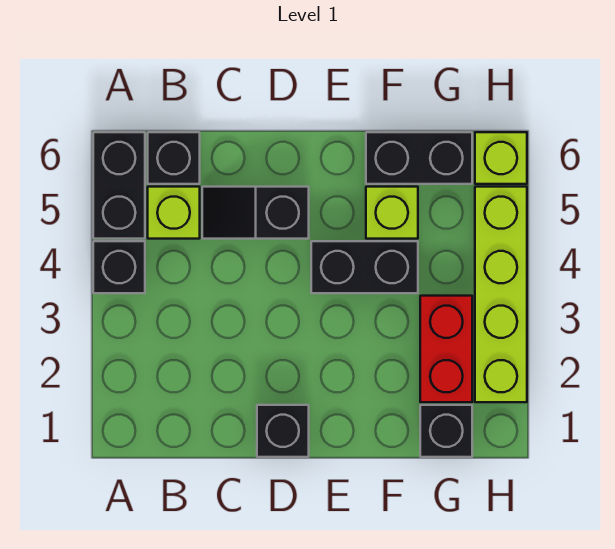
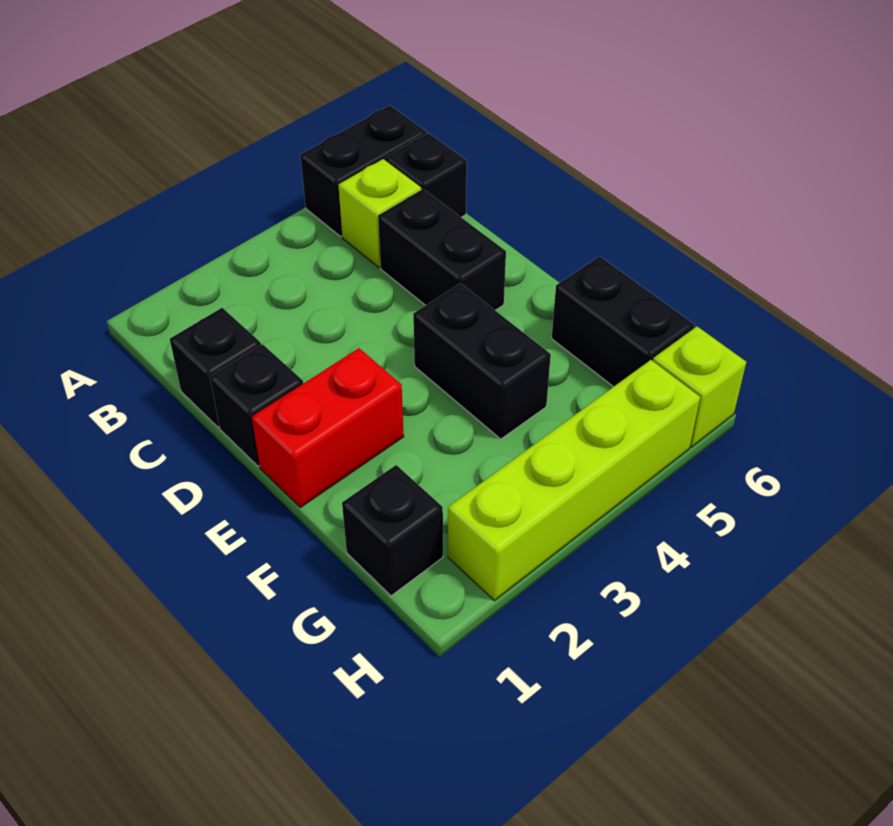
black 1x1 brick [93,241,145,293] -> black 1x1 brick moved to [170,308,261,427]
black 1x2 slope [202,187,309,239] -> black 1x2 brick [378,189,506,310]
lime 1x1 brick [366,187,418,239] -> none
red 1x2 brick [420,296,472,402] -> red 1x2 brick moved to [252,348,404,507]

